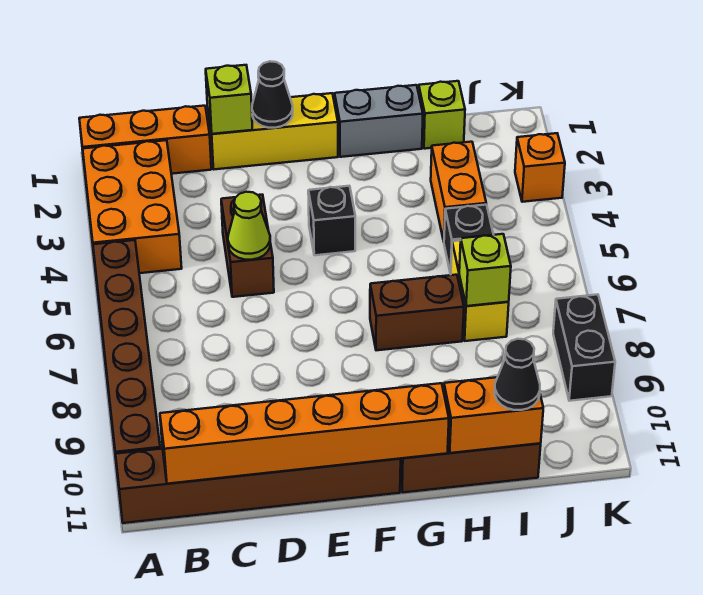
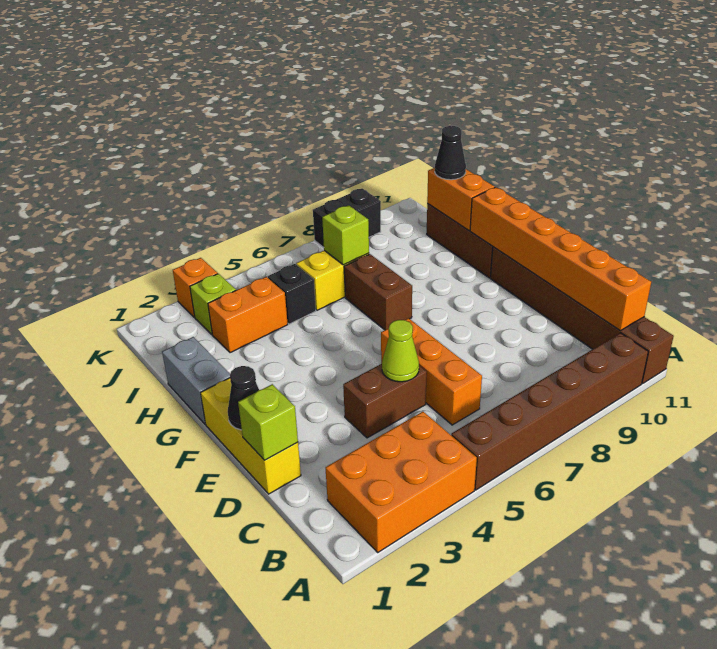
orange 1x3 brick [79,106,211,174] -> orange 1x3 brick moved to [381,318,482,425]
black 1x1 brick [308,186,355,255] -> none
lime 1x1 brick [419,81,465,149] -> lime 1x1 brick moved to [190,274,236,334]

